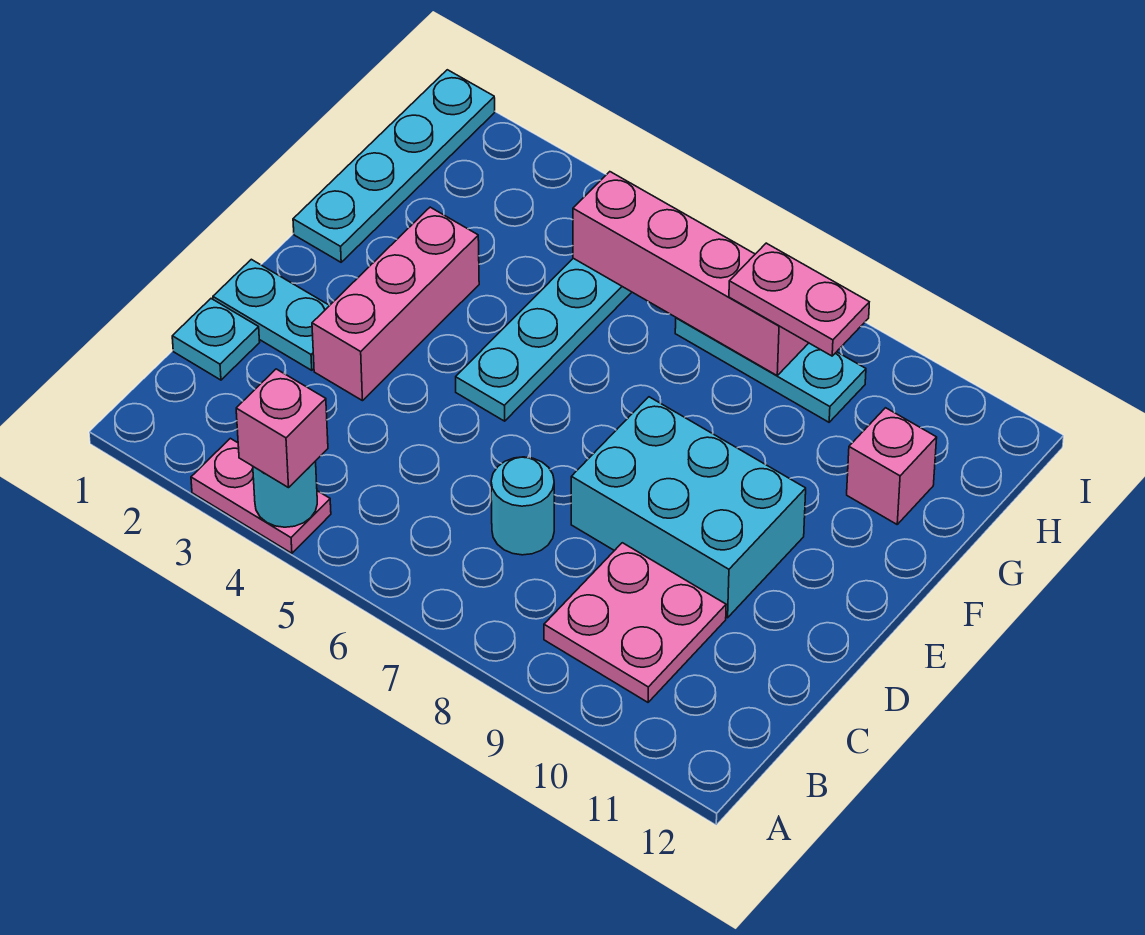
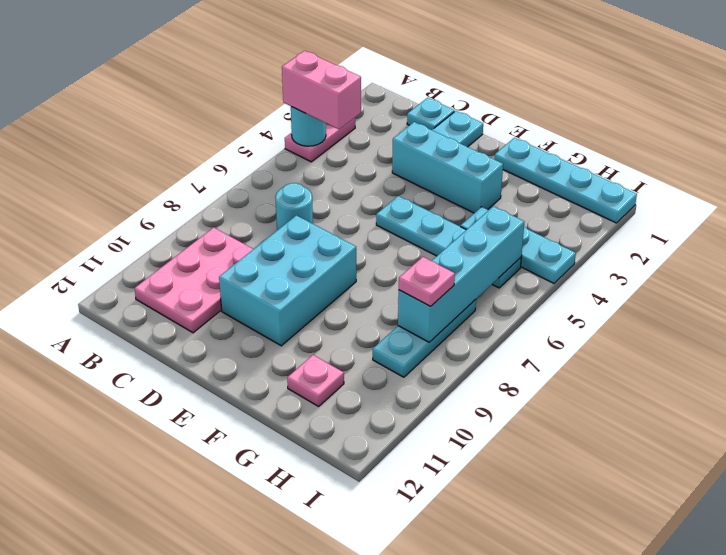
pink 1x1 brick [236,369,328,488] -> pink 1x2 brick [282,51,361,129]
pink 2x2 plate [544,543,726,702] -> pink 2x3 plate [134,227,253,333]
pink 1x3 brick [312,207,479,401] -> cyan 1x3 brick [392,122,503,213]
none -> cyan 1x3 plate [460,207,576,283]
pink 1x1 brick [847,408,937,524] -> pink 1x1 plate [287,355,344,406]
pink 1x4 brick [573,172,808,375] -> cyan 1x4 brick [398,206,524,342]
pink 1x2 plate [729,243,869,356] -> pink 1x1 plate [399,257,455,306]

